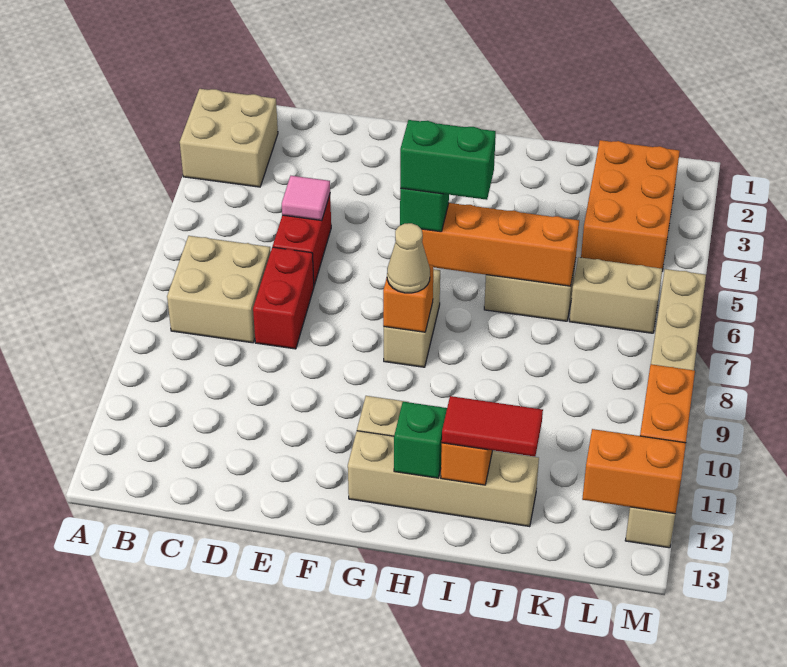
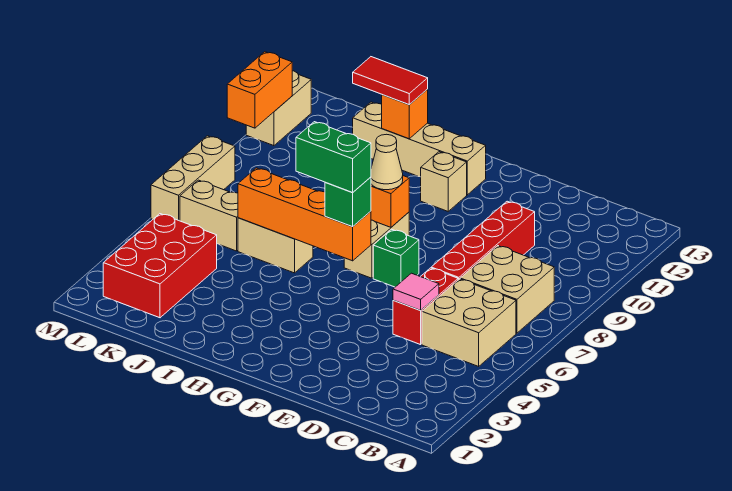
tan 2x2 brick [180,89,278,187] -> tan 2x2 brick moved to [422,279,516,366]
red 1x2 brick [253,247,314,349] -> red 1x4 brick [431,201,535,280]
green 1x1 brick [394,402,447,478] -> green 1x1 brick moved to [373,229,419,287]
orange 2x3 brick [581,140,680,271] -> red 2x3 brick [103,214,217,318]
orange 1x2 brick [582,429,686,514] -> none

